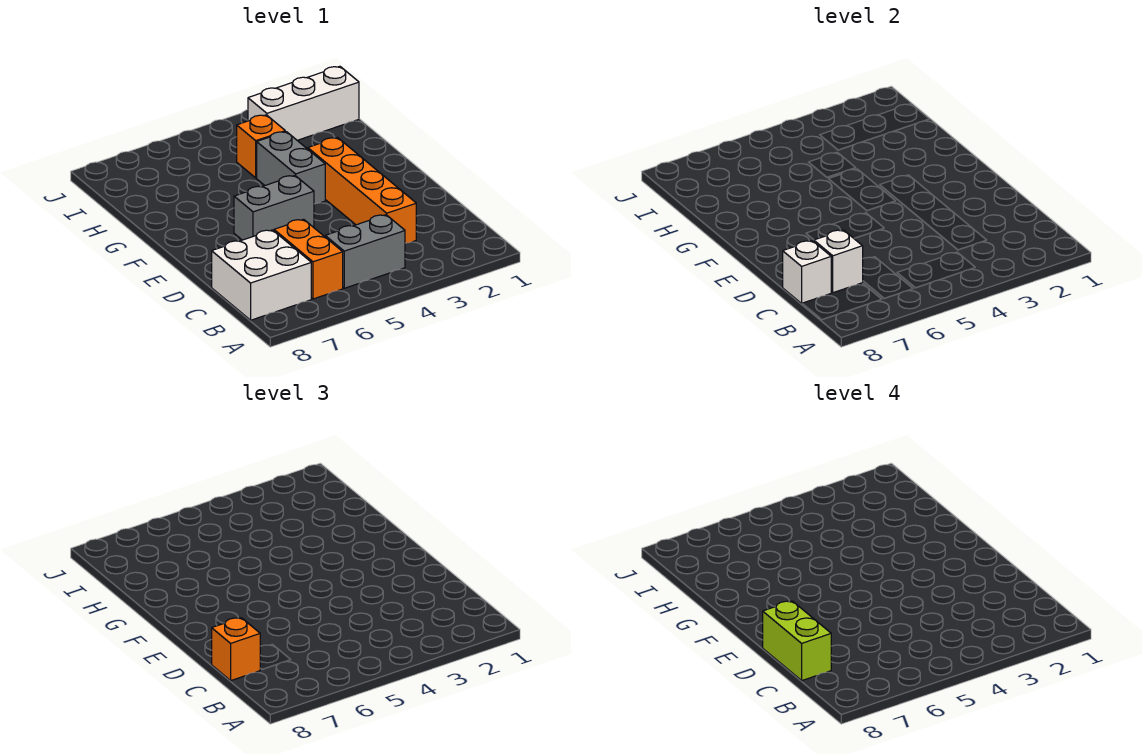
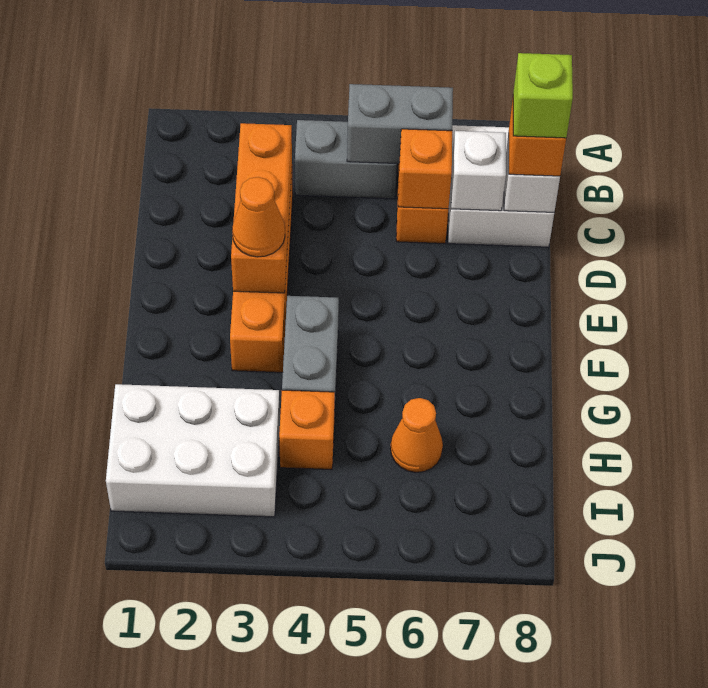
none -> orange 1x3 brick [231,123,292,293]
none -> orange 1x1 brick [398,129,452,209]
lime 1x2 brick [763,601,831,680] -> lime 1x1 brick [513,53,573,138]
none -> orange 1x1 cone [232,177,285,257]
grey 1x2 brick [234,176,314,240] -> grey 1x2 brick moved to [347,84,453,164]
none -> orange 1x1 cone [391,398,443,472]
white 1x3 brick [248,66,359,140] -> white 2x3 brick [106,384,280,517]

